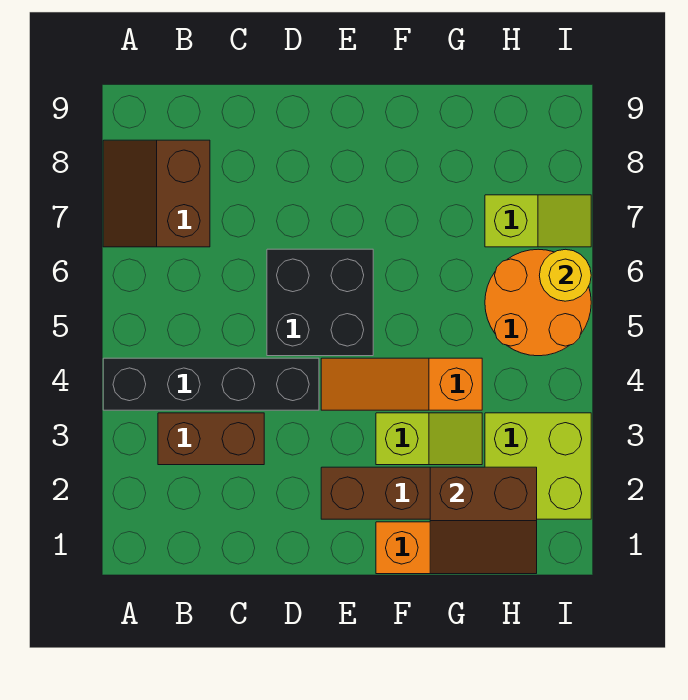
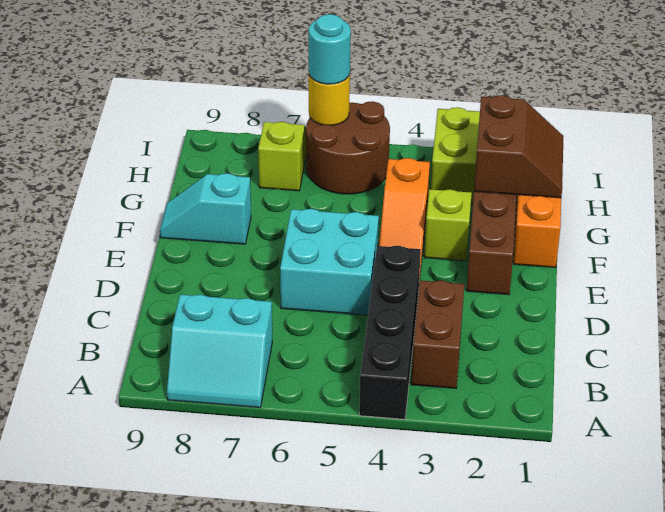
brown 2x2 slope [103,140,210,247] -> cyan 2x2 slope [167,294,272,408]
black 2x2 brick [267,249,373,356] -> cyan 2x2 brick [280,209,379,315]
none -> cyan 1x2 slope [160,173,251,244]
orange 2x2 round brick [485,249,591,356] -> brown 2x2 round brick [306,101,390,194]
none -> cyan 1x1 round brick [309,14,351,84]

